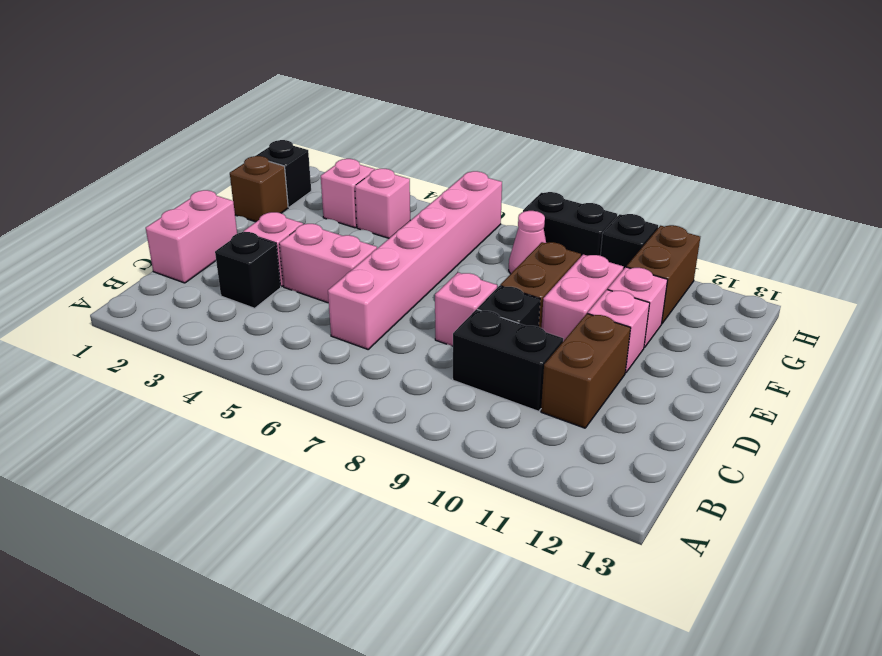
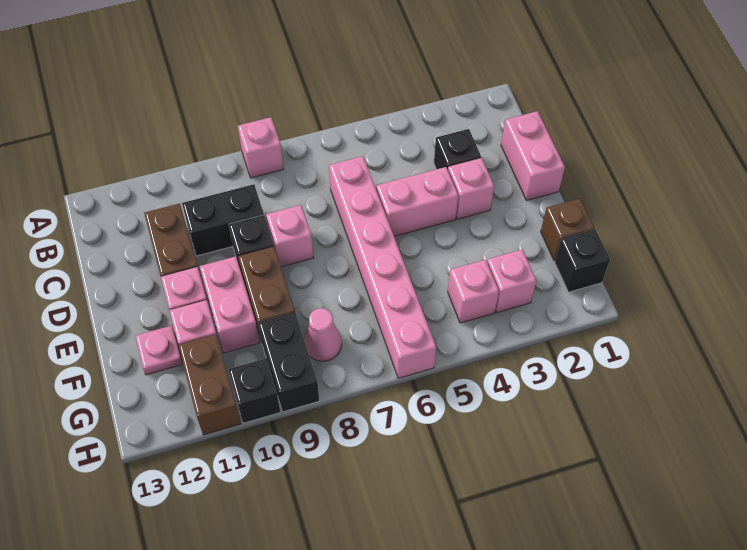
none -> pink 1x1 brick [238,117,283,178]
none -> pink 1x1 plate [135,326,182,375]
black 1x2 brick [523,192,617,256] -> black 1x2 brick turned to [258,313,319,412]

